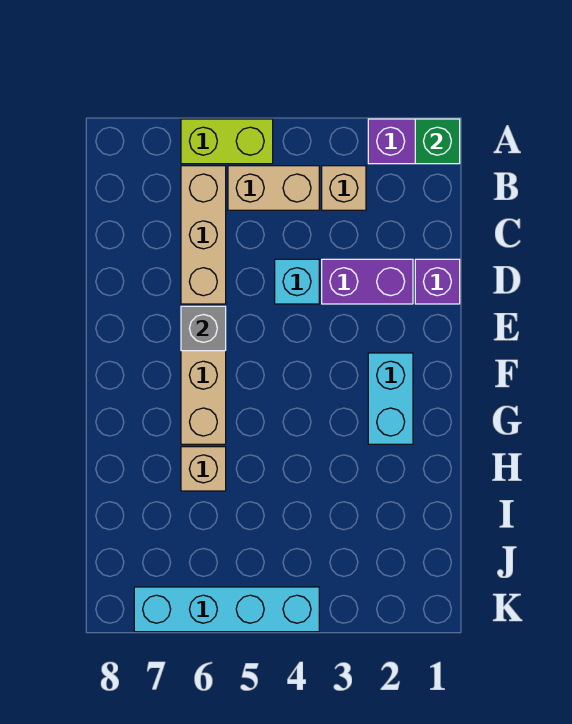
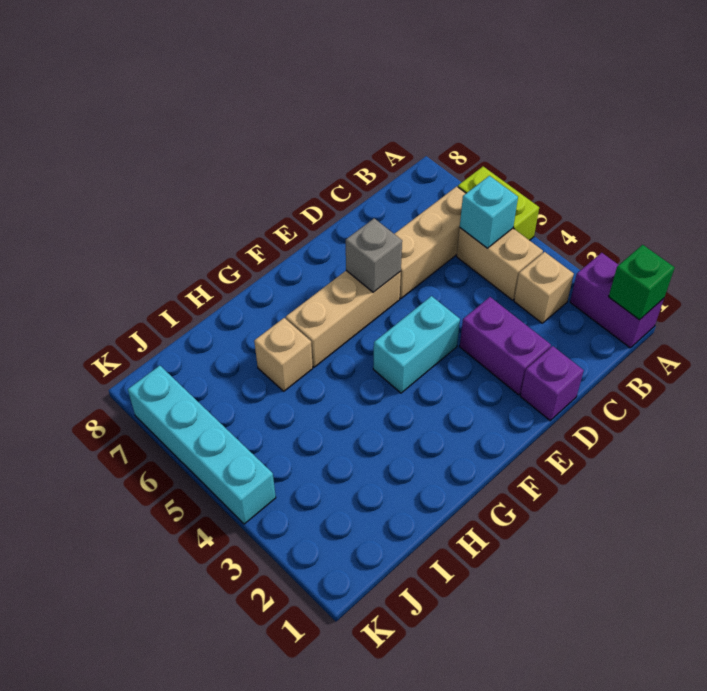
cyan 1x1 brick [275,259,319,304] -> cyan 1x1 brick moved to [460,176,518,248]
cyan 1x2 brick [368,353,413,444] -> cyan 1x2 brick moved to [373,296,460,393]

